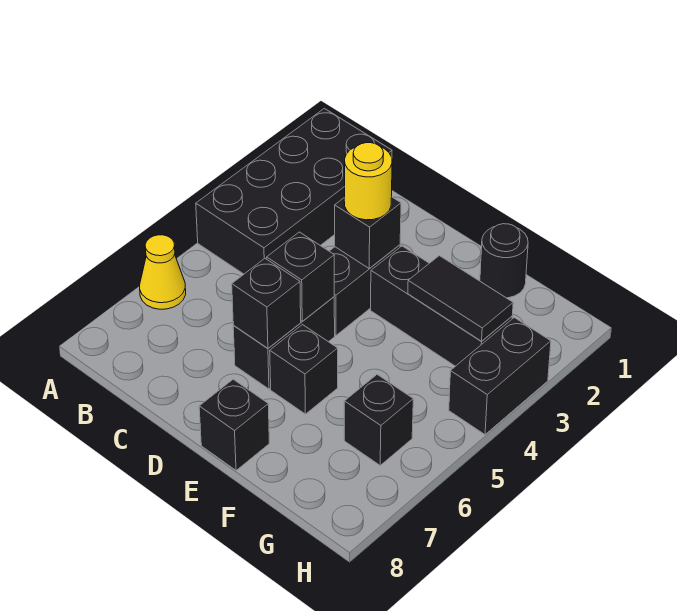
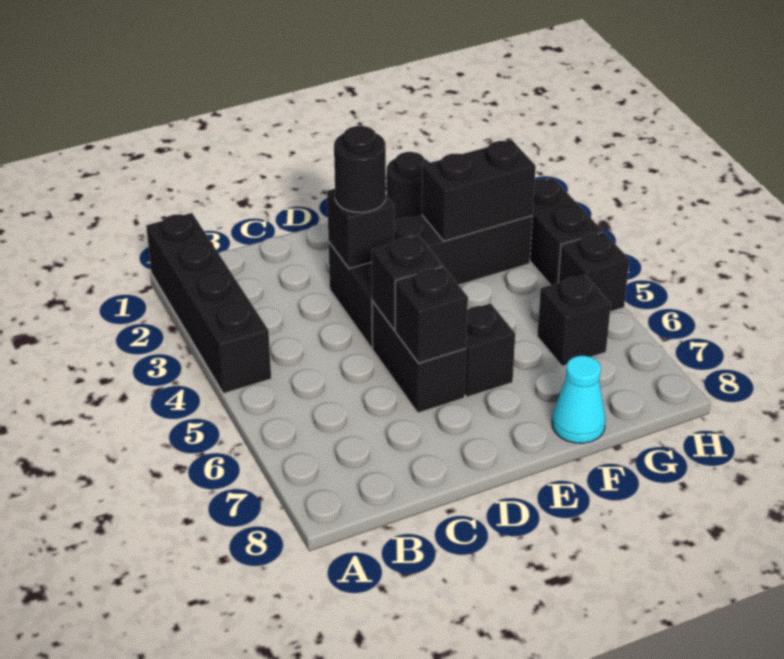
black 2x4 brick [196,108,392,274] -> black 1x4 brick [146,213,271,393]
yellow 1x1 cone [140,235,186,309] -> none
yellow 1x1 round brick [344,143,392,220] -> black 1x1 round brick [334,126,386,212]
black 1x1 brick [199,379,269,470] -> black 1x1 brick moved to [558,232,629,312]
black 1x2 tile [408,256,513,341] -> black 1x2 brick [422,140,536,241]
none -> cyan 1x1 cone [552,356,605,443]

